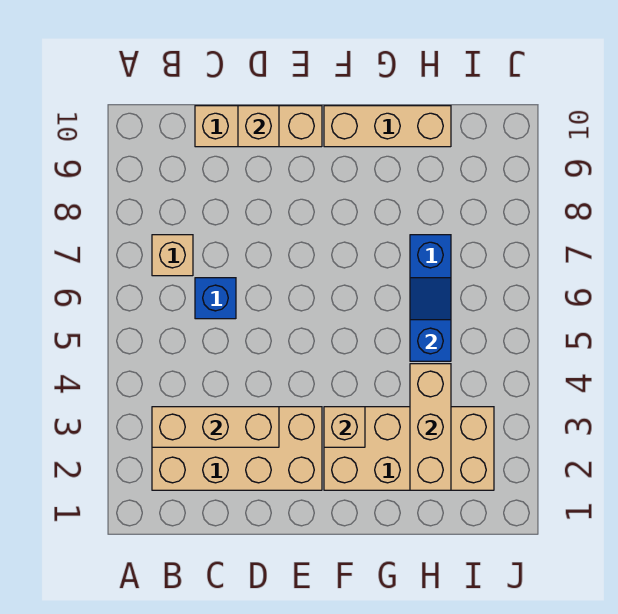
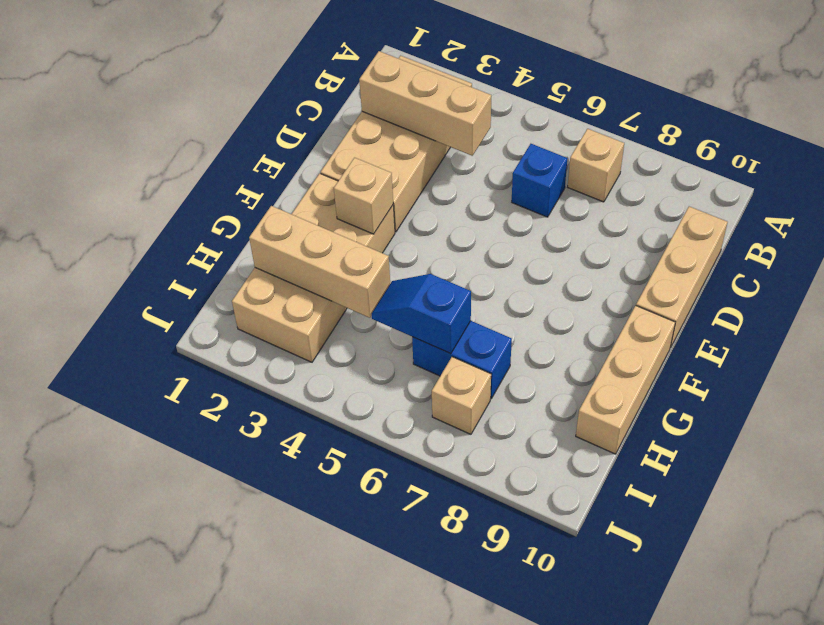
tan 1x3 brick [152,407,279,447] -> tan 1x3 brick turned to [359,51,491,156]
tan 1x1 brick [238,106,279,147] -> tan 1x1 brick moved to [432,357,491,434]
blue 1x2 slope [410,278,451,361] -> blue 1x2 slope turned to [372,274,471,354]

